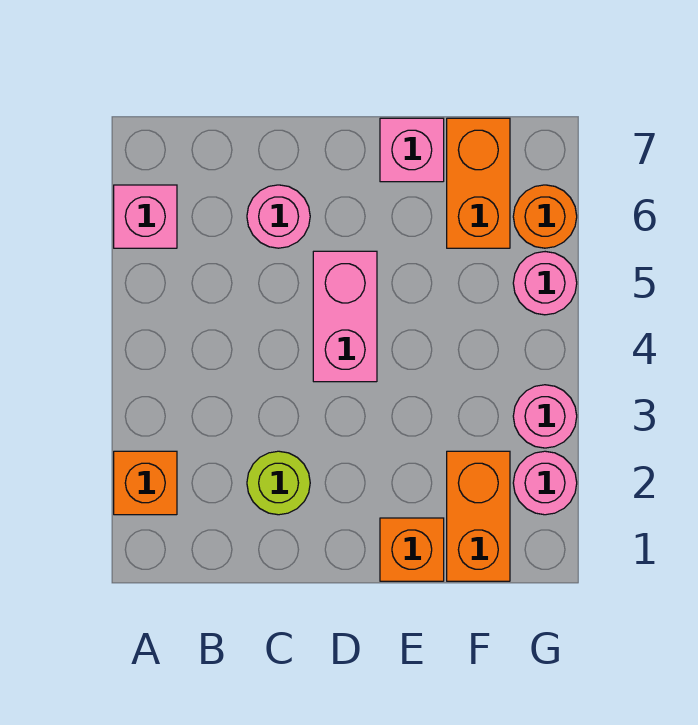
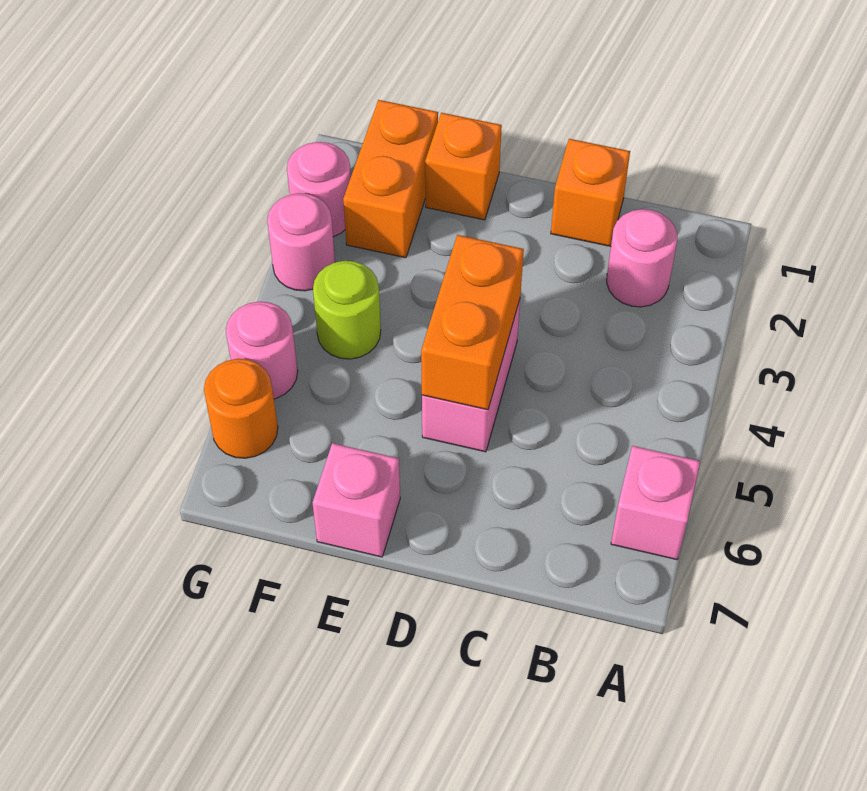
orange 1x1 brick [114,451,177,515] -> orange 1x1 brick moved to [551,139,630,246]
lime 1x1 round brick [247,451,310,515] -> lime 1x1 round brick moved to [313,261,381,359]
pink 1x1 round brick [247,185,310,248] -> pink 1x1 round brick moved to [607,209,677,307]
orange 1x2 brick [447,118,510,248] -> orange 1x2 brick moved to [421,235,524,410]

